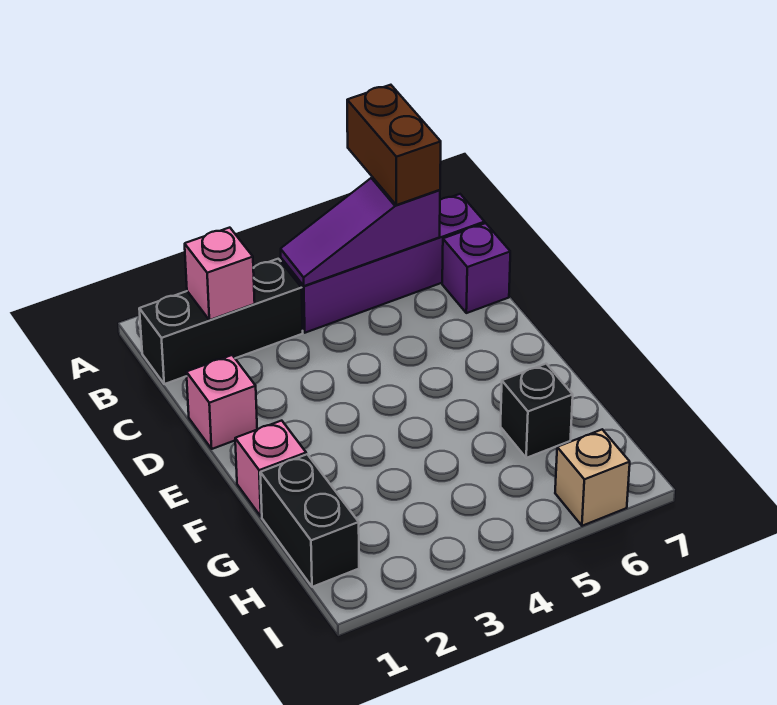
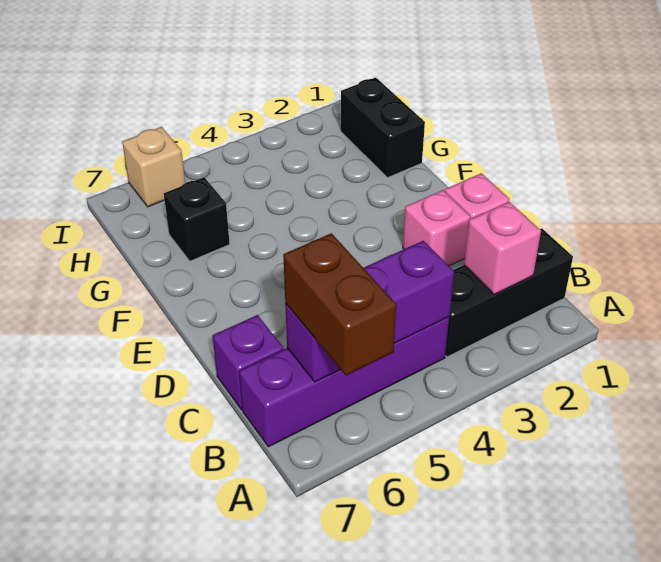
purple 1x3 slope [281,177,440,286] -> purple 1x3 brick [285,241,454,382]
pink 1x1 brick [235,421,306,517] -> pink 1x1 brick moved to [403,190,470,266]

